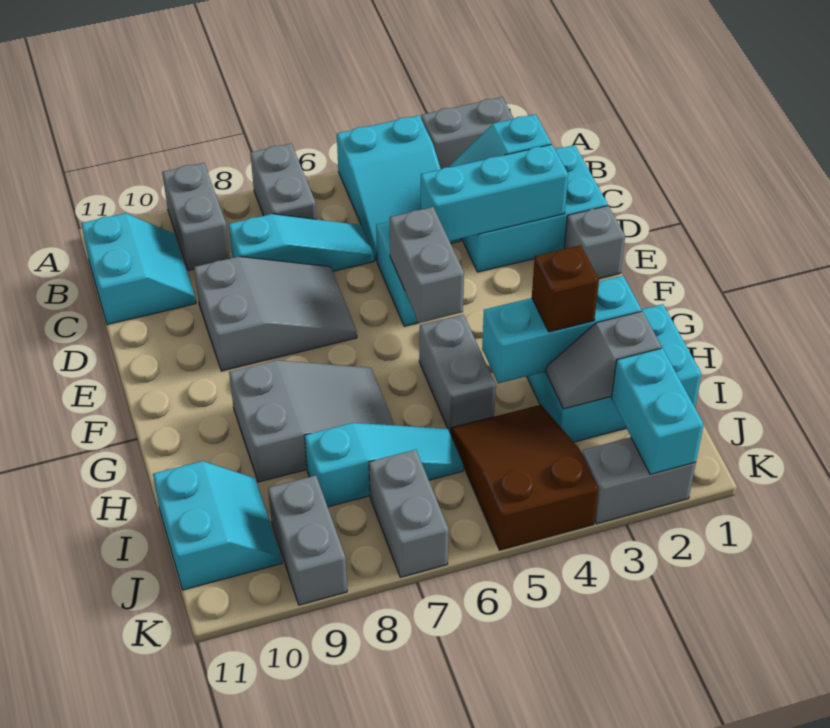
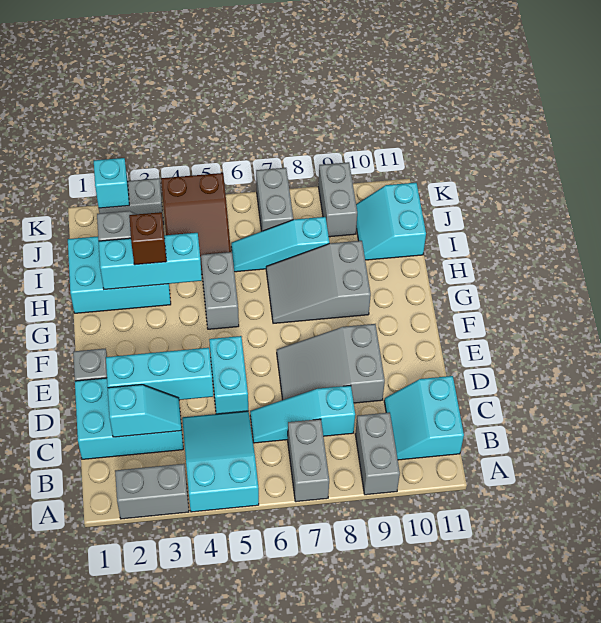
grey 1x2 brick [390,207,464,323] -> none
cyan 1x2 brick [612,348,704,475] -> cyan 1x1 brick [94,158,129,208]

